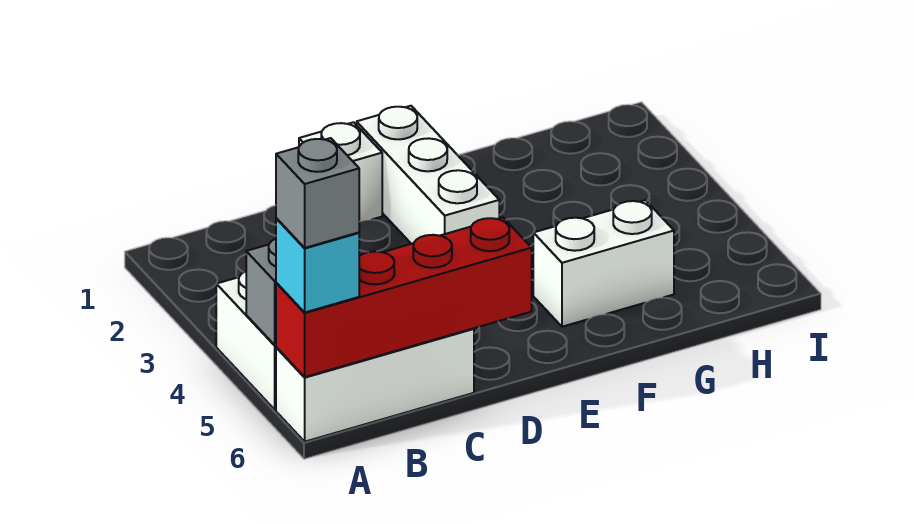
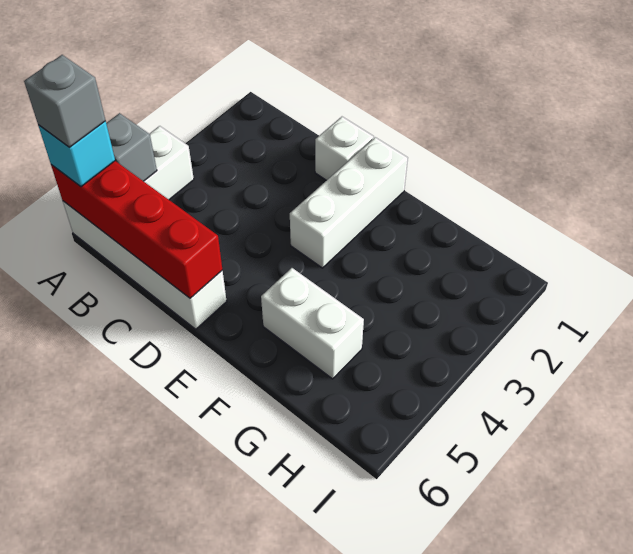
white 1x3 brick [276,328,474,442] -> white 1x4 brick [63,201,227,329]

